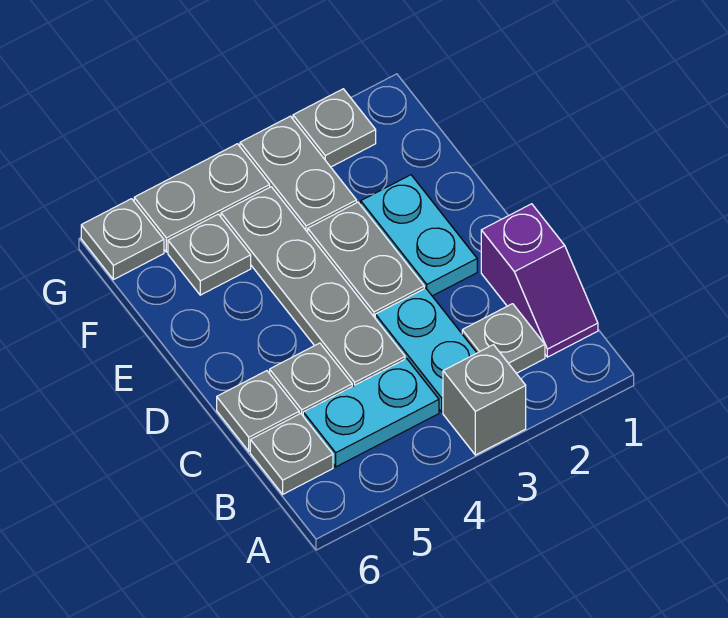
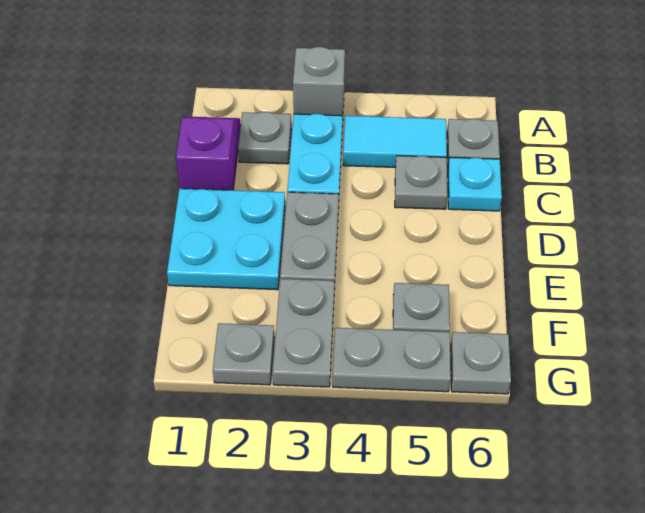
cyan 1x2 plate [303,359,439,467] -> cyan 1x2 tile [343,116,447,167]
grey 1x4 plate [221,187,405,386] -> none
grey 1x1 plate [217,371,299,451] -> cyan 1x1 plate [448,158,502,211]
cyan 1x2 plate [361,175,477,296] -> cyan 2x2 plate [167,189,285,290]

